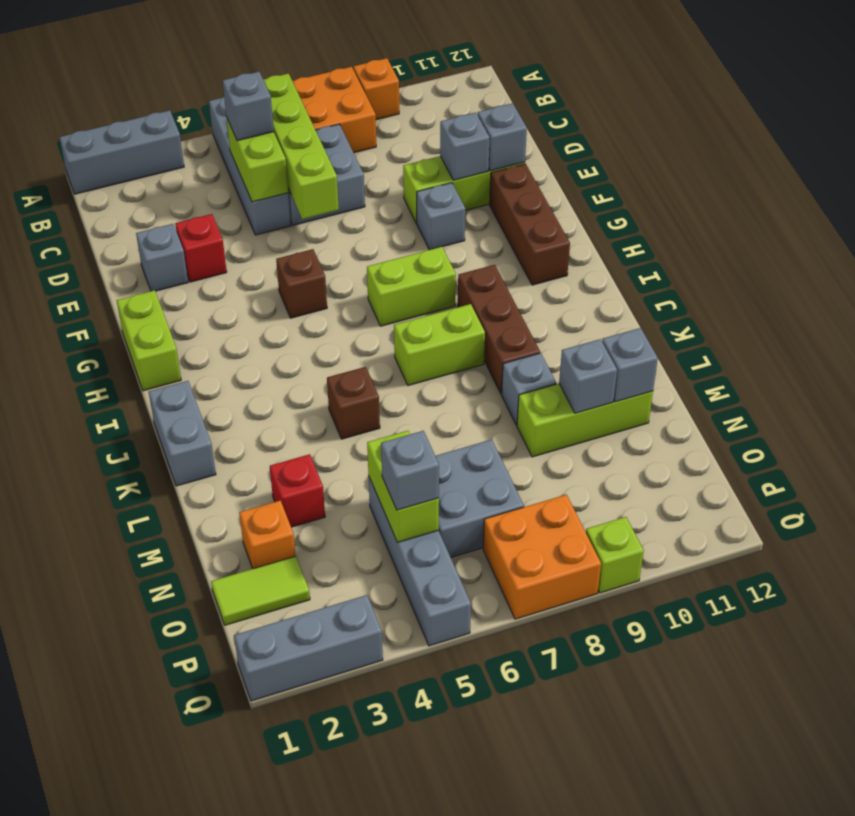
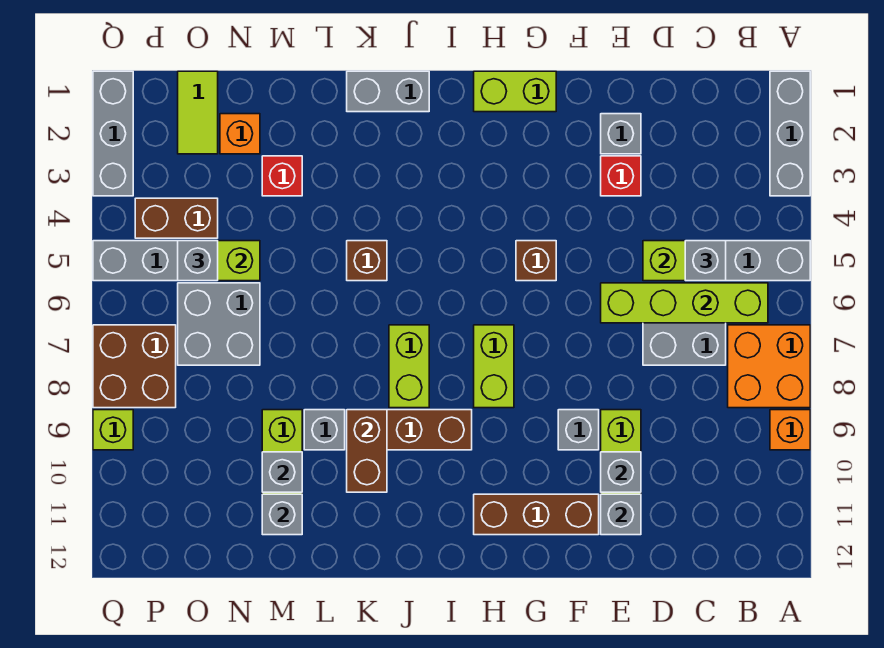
none -> brown 1x2 brick [347,410,387,492]
none -> brown 1x2 brick [135,198,218,238]
orange 2x2 brick [483,495,601,619] -> brown 2x2 brick [93,325,176,408]

